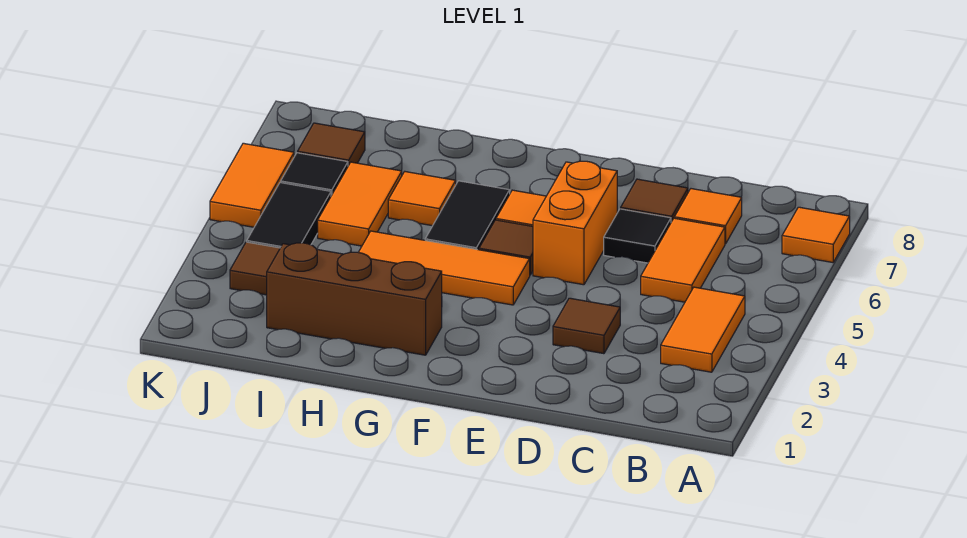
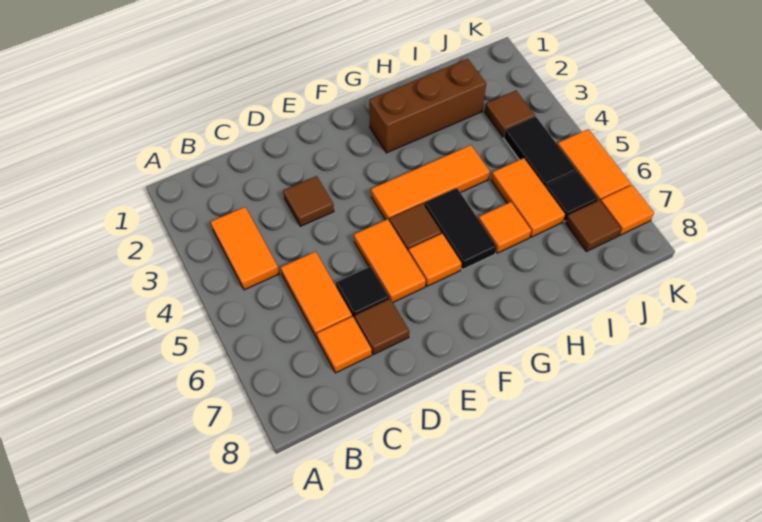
orange 1x1 tile [782,207,850,262] -> orange 1x1 tile moved to [601,185,654,235]
orange 1x2 brick [533,161,617,285] -> orange 1x2 tile [354,219,426,302]

